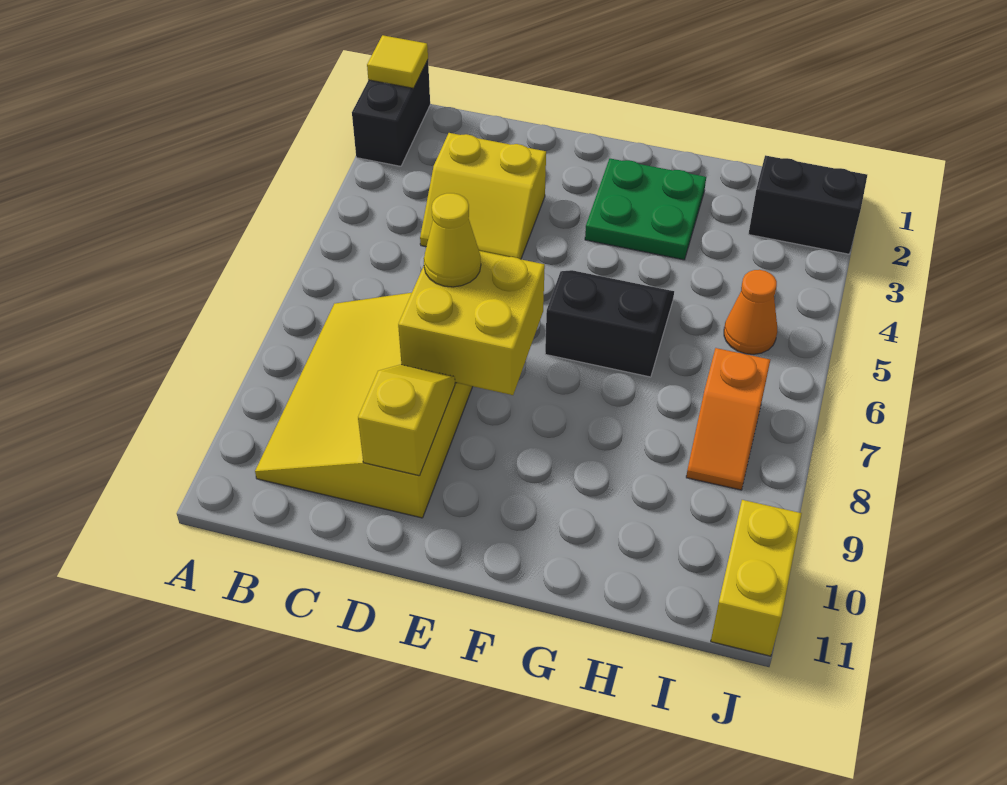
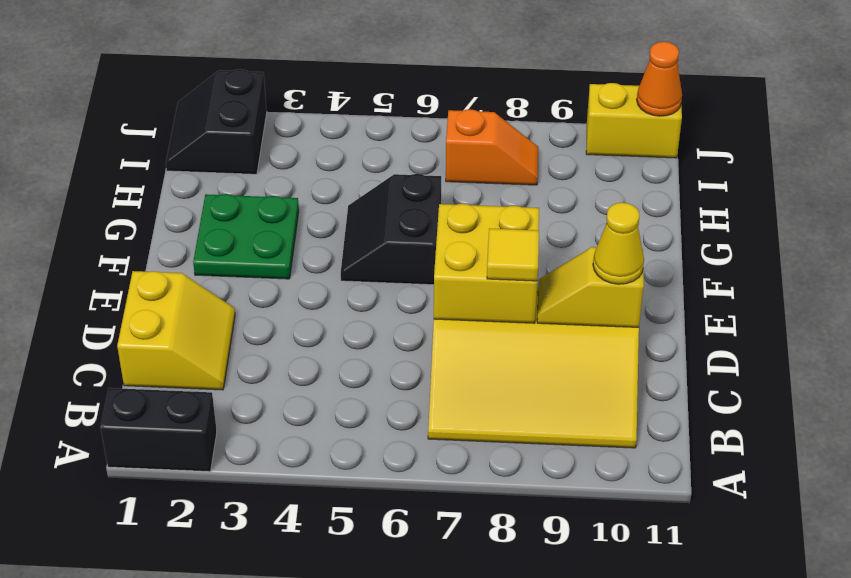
yellow 1x1 tile [367,35,428,88] -> yellow 1x1 tile moved to [487,228,539,281]
yellow 2x2 slope [420,133,546,259] -> yellow 2x2 slope moved to [117,271,235,390]
yellow 1x1 cone [424,193,481,287] -> yellow 1x1 cone moved to [593,203,644,284]
orange 1x1 cone [724,270,777,354] -> orange 1x1 cone moved to [637,42,682,116]

